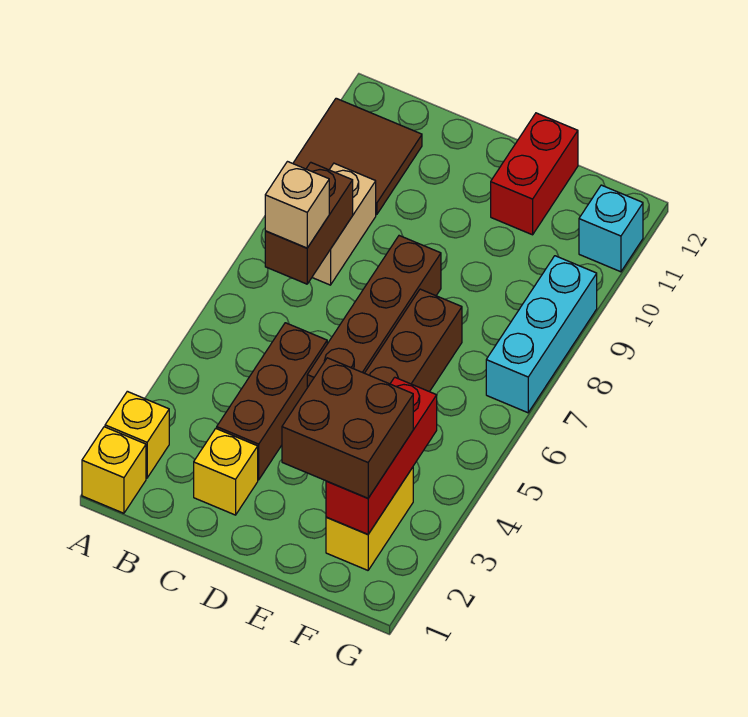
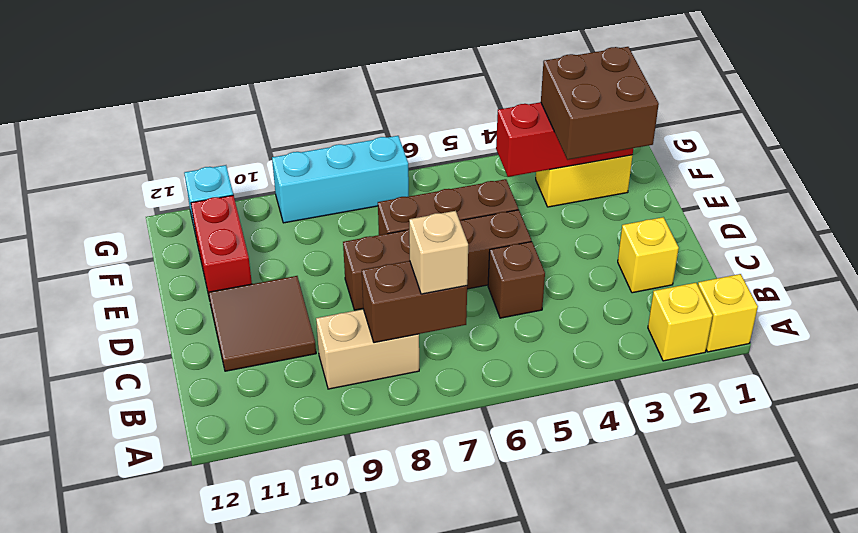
brown 2x2 tile [293,98,422,215] -> brown 2x2 tile moved to [209,276,316,371]
brown 1x3 brick [217,323,327,480] -> brown 1x1 brick [488,242,545,318]
red 1x2 brick [491,113,578,235] -> red 1x2 brick turned to [191,195,252,300]

